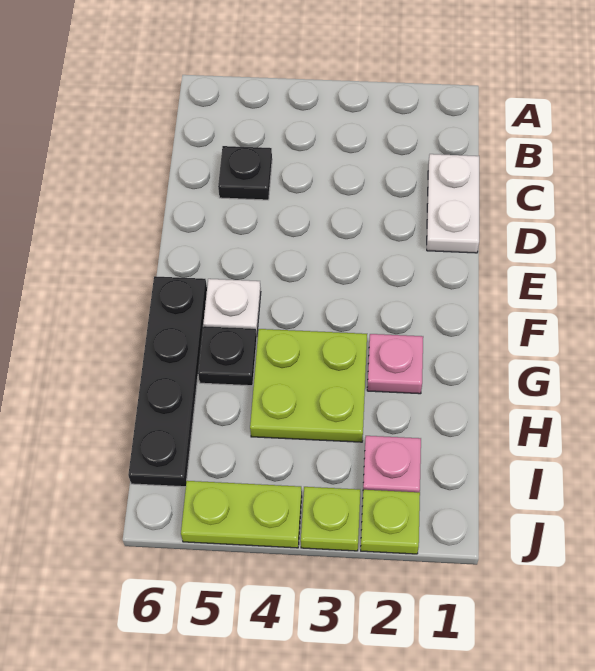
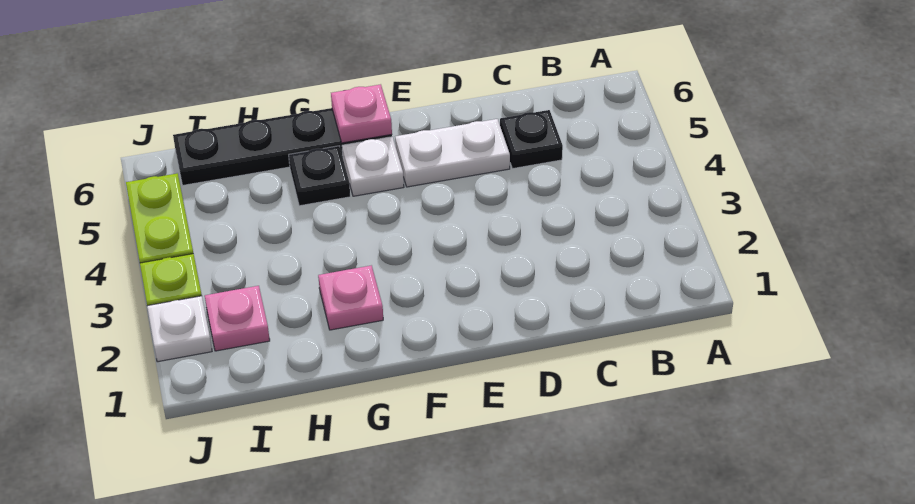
white 1x2 plate [427,154,479,253] -> white 1x2 plate moved to [395,119,510,187]
none -> pink 1x1 plate [331,84,392,143]
lime 2x2 plate [250,329,367,442] -> none
lime 1x1 plate [361,490,420,554] -> white 1x1 plate [147,296,212,362]

